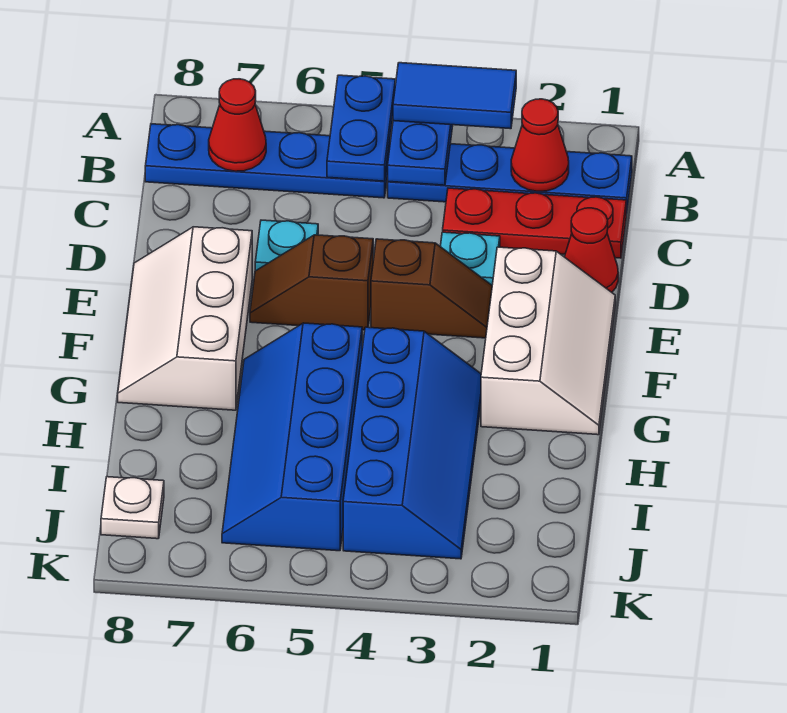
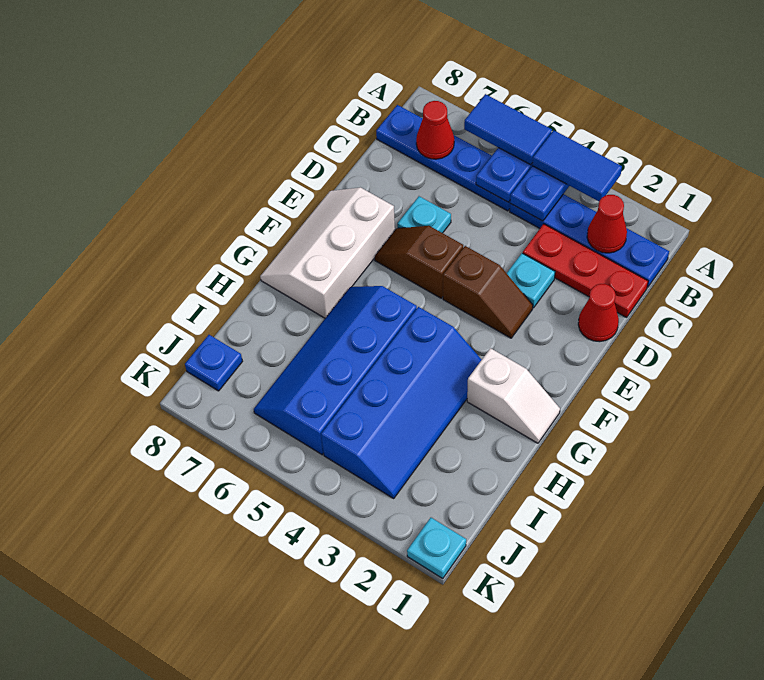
none -> blue 1x2 tile [464,94,552,165]
white 2x3 slope [481,247,615,435] -> white 1x2 slope [467,348,560,443]
white 1x1 plate [101,477,164,539] -> blue 1x1 plate [185,335,243,391]
none -> cyan 1x1 plate [407,518,466,578]

